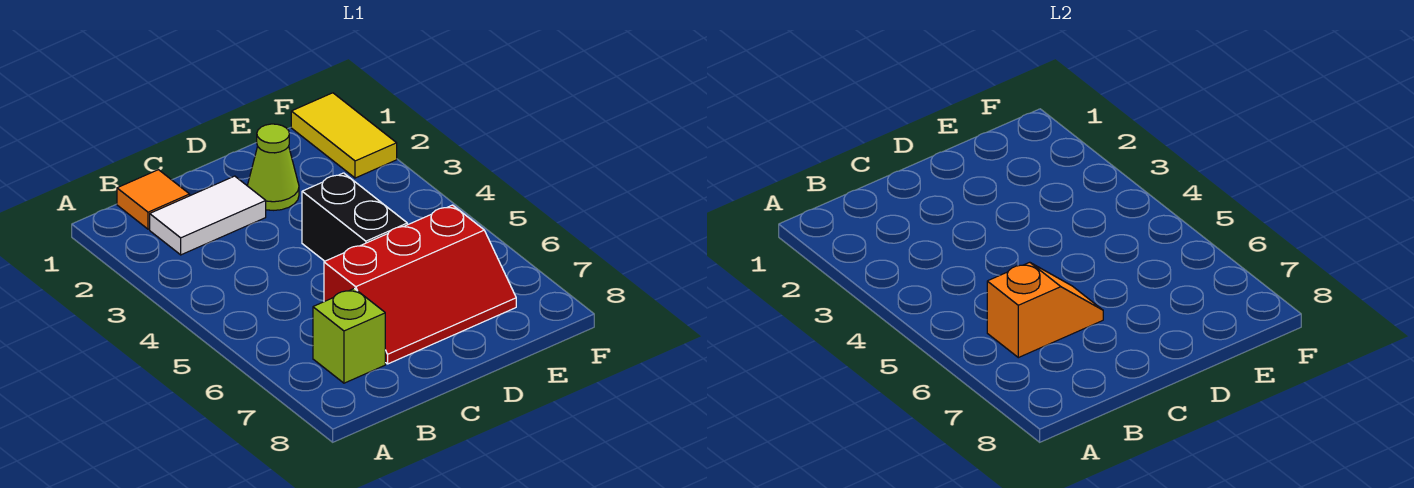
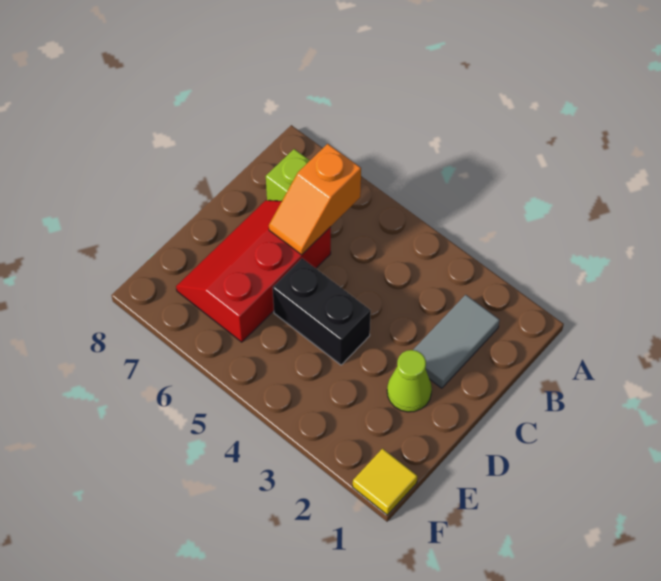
orange 1x1 tile [117,170,190,229] -> none
white 1x2 tile [150,176,266,255] -> grey 1x2 tile [413,295,500,388]
yellow 1x2 tile [291,93,397,178] -> yellow 1x1 tile [353,449,417,515]

